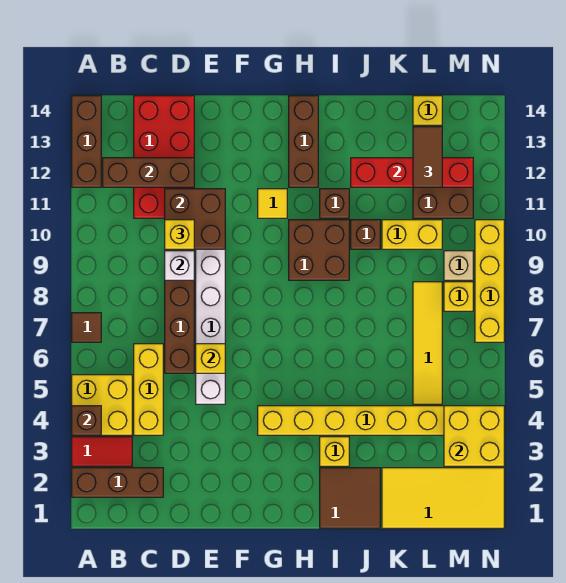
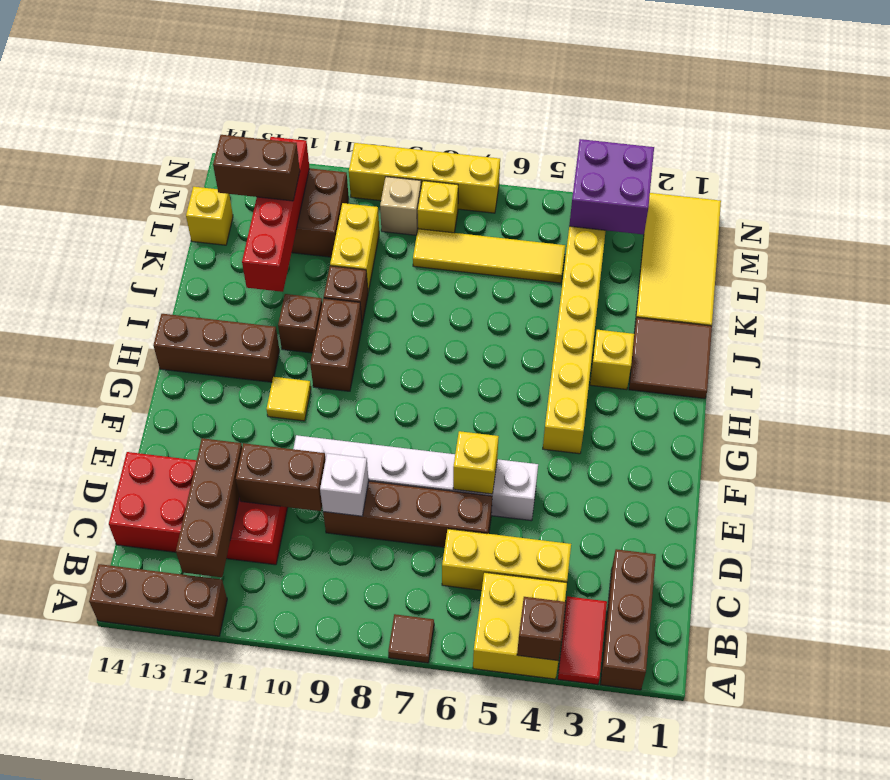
brown 2x2 brick [165,189,225,249] -> brown 1x2 brick [236,443,326,511]
yellow 1x1 brick [165,220,194,249] -> none
brown 2x2 brick [289,220,349,280] -> brown 1x2 brick [310,298,362,391]
brown 1x2 tile [413,127,442,187] -> brown 1x2 brick [213,135,300,201]
yellow 2x2 brick [444,406,504,466] -> purple 2x2 brick [569,139,654,235]

